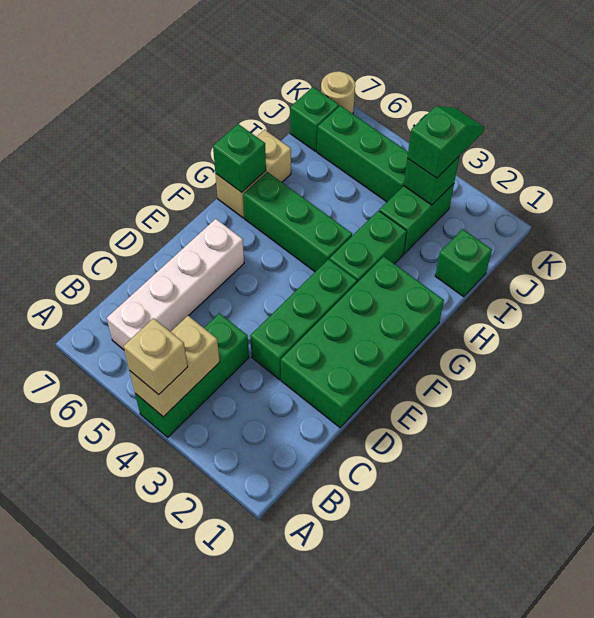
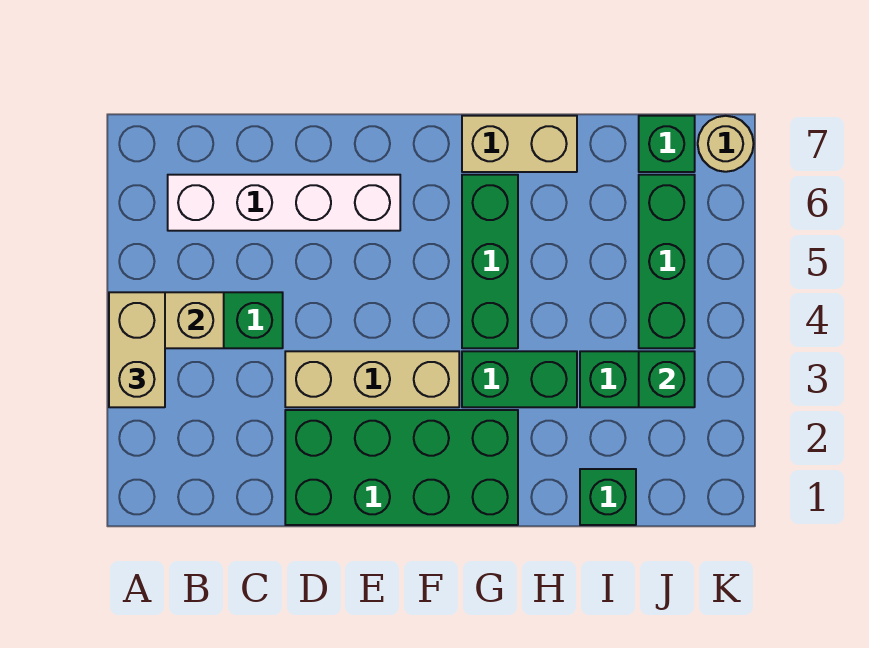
tan 1x1 brick [123,318,188,395] -> tan 1x2 brick [109,292,165,407]
green 1x3 brick [250,259,357,379] -> tan 1x3 brick [285,351,459,407]
green 1x1 brick [213,124,266,192] -> none
green 1x2 slope [407,106,484,178] -> none

